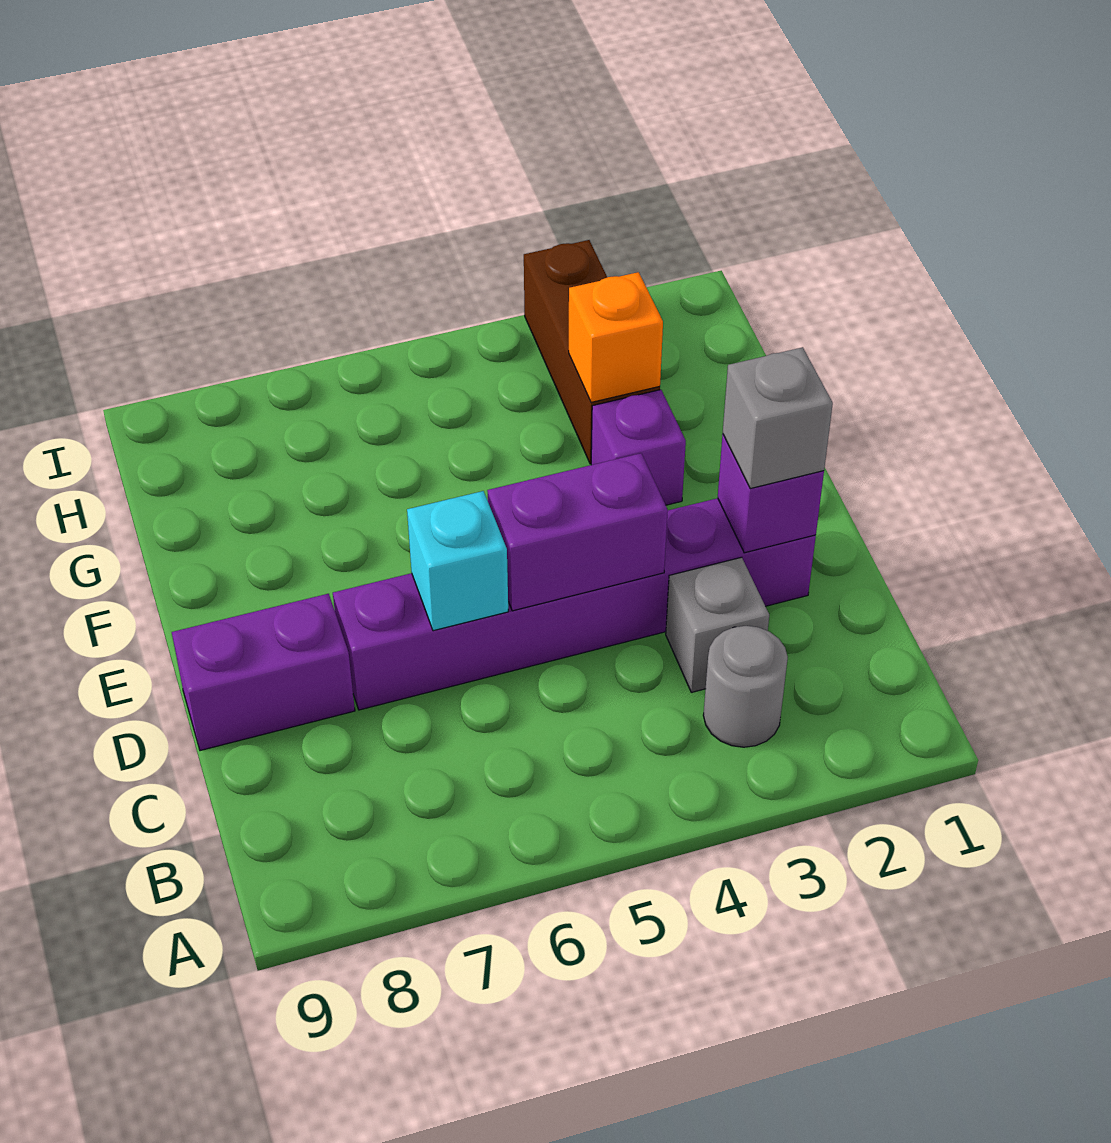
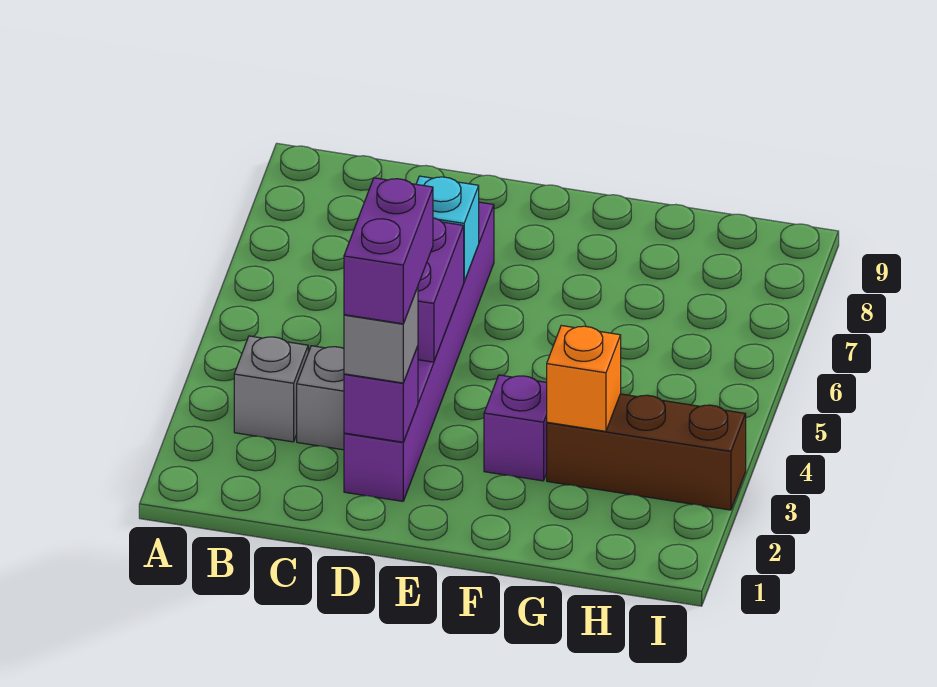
grey 1x1 round brick [703,626,788,747] -> grey 1x1 brick [234,336,308,442]
purple 1x2 brick [172,594,355,751] -> purple 1x2 brick moved to [344,178,433,324]

